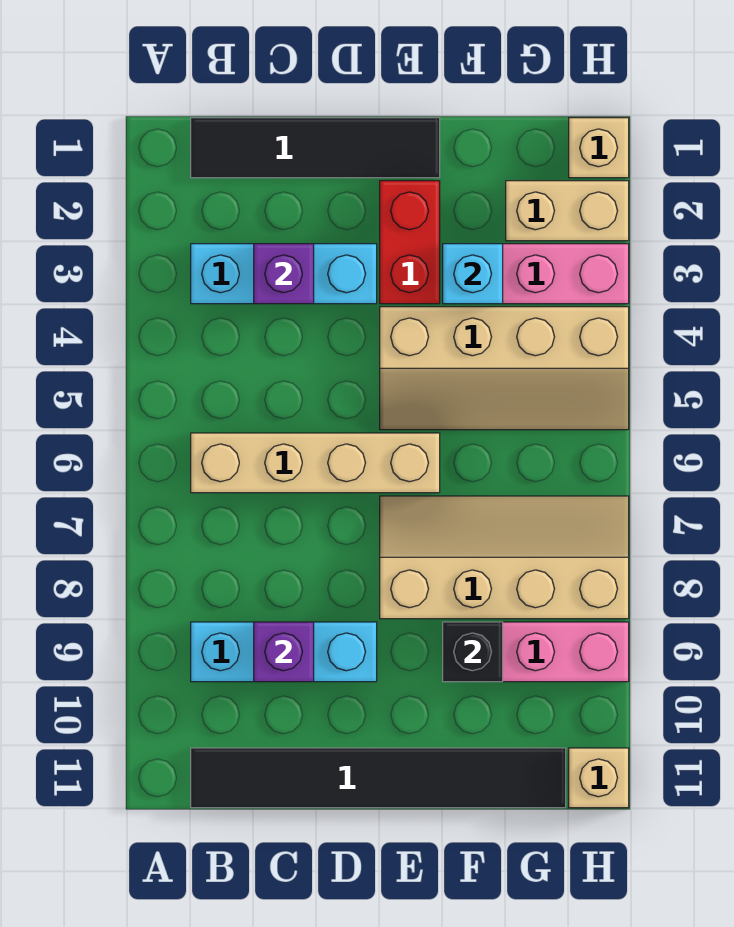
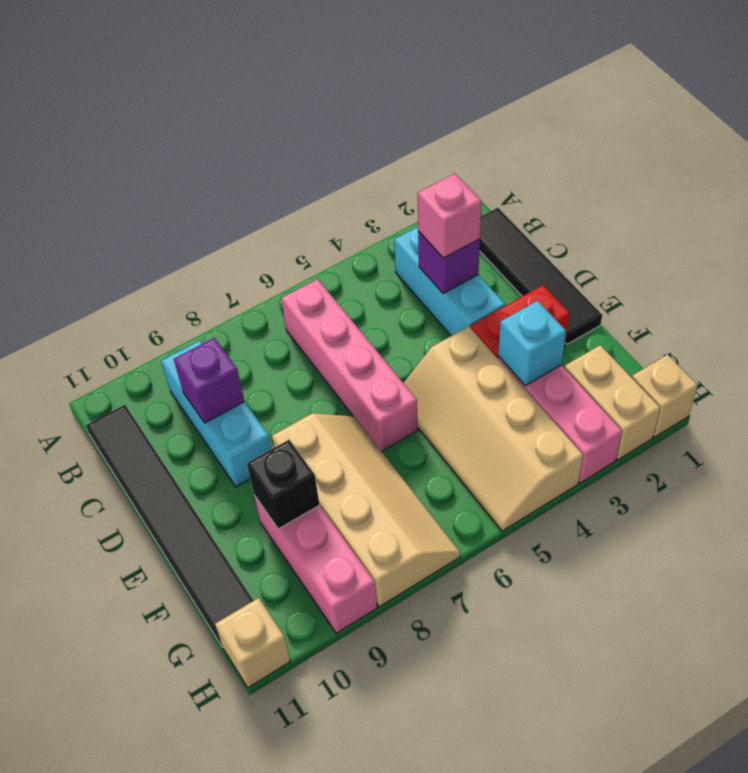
tan 1x4 brick [191,433,440,493] -> pink 1x4 brick [281,279,418,451]
none -> pink 1x1 brick [417,174,481,258]

